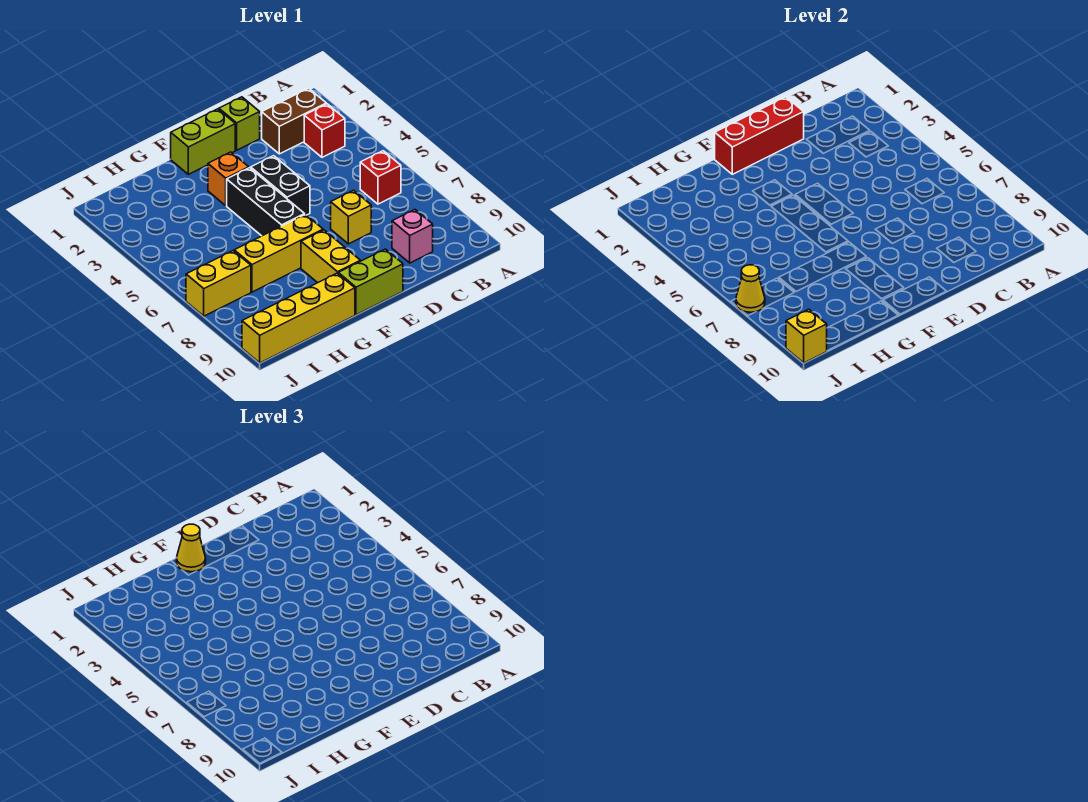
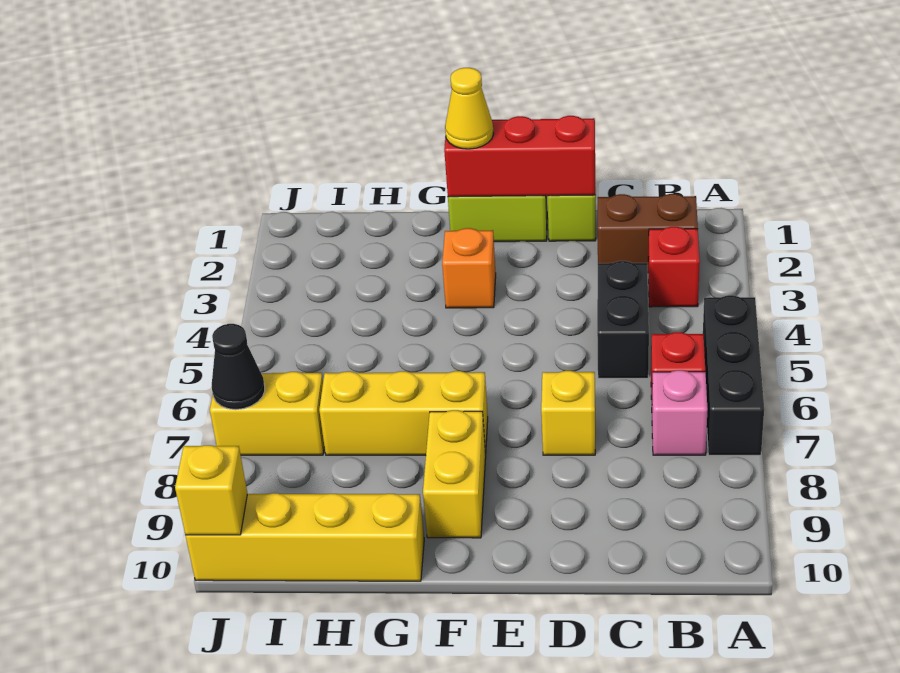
pink 1x1 brick [392,210,433,263] -> pink 1x1 brick moved to [652,370,708,455]
black 1x2 brick [251,156,310,215] -> black 1x2 brick moved to [597,261,649,378]
lime 1x2 brick [338,249,403,315] -> none
black 1x3 brick [227,168,305,236] -> black 1x3 brick moved to [703,295,764,455]
yellow 1x1 cone [736,265,765,312] -> black 1x1 cone [212,324,265,410]

